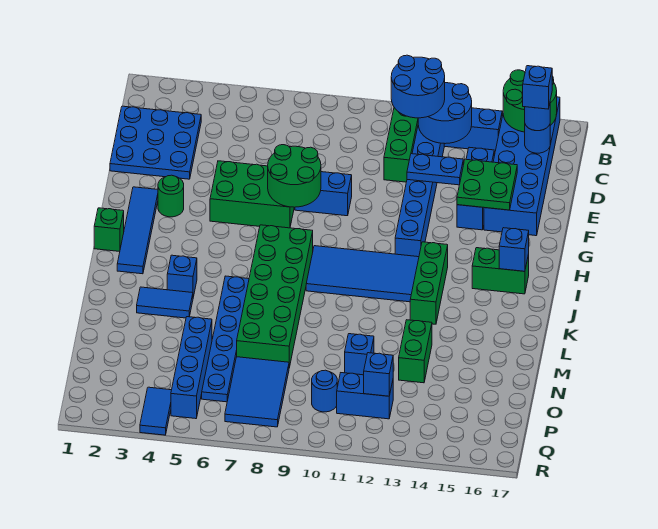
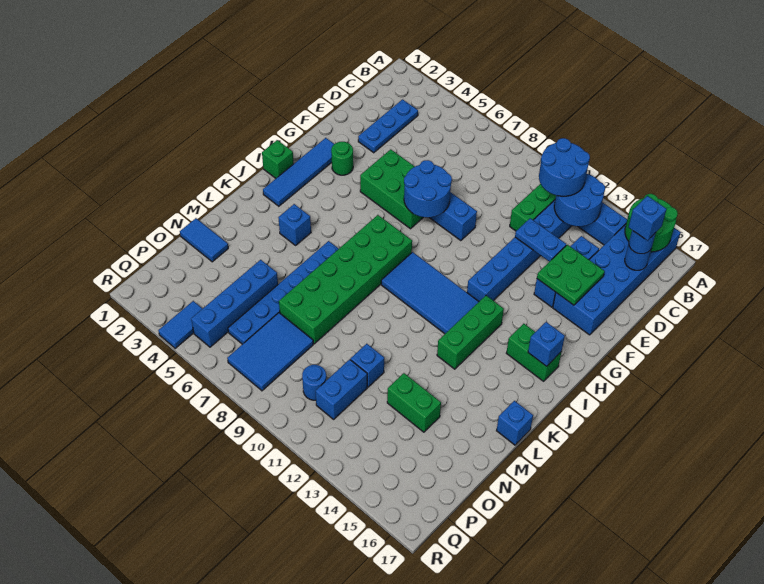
blue 3x3 plate [110,106,201,179] -> blue 1x3 plate [358,99,418,153]
green 2x2 round brick [268,145,321,207] -> blue 2x2 round brick [404,160,452,218]
blue 1x2 tile [137,287,193,318] -> blue 1x2 tile moved to [180,218,228,262]
green 1x2 brick [399,320,432,383] -> green 1x2 brick turned to [387,373,441,432]
blue 1x2 brick [337,373,393,419] -> blue 1x2 brick turned to [315,359,367,419]
blue 1x1 brick [364,353,393,396] -> blue 1x1 brick moved to [497,401,533,445]

